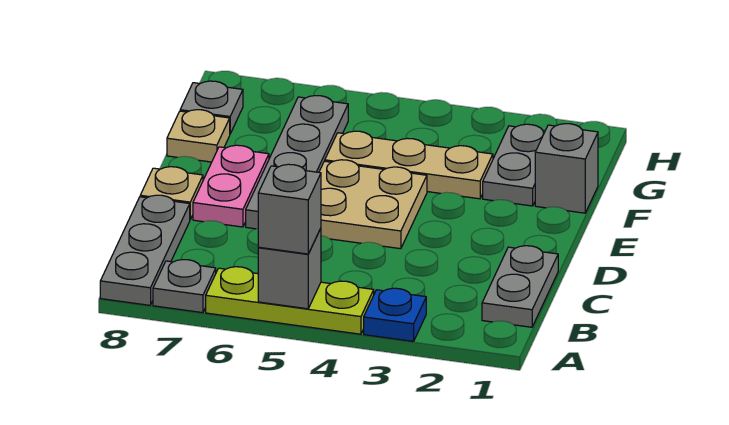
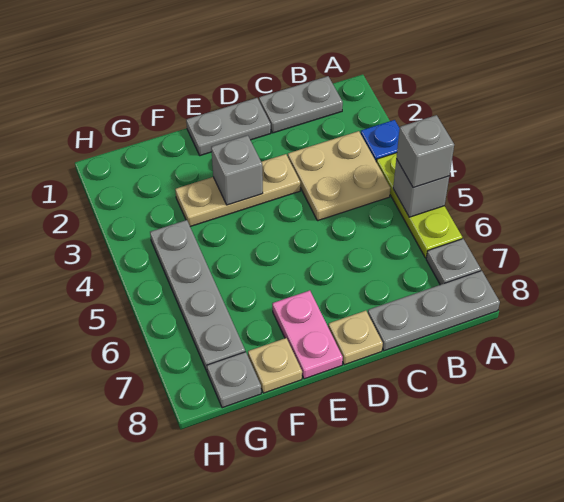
tan 2x2 plate [319,160,427,249] -> tan 2x2 plate moved to [288,131,390,221]
grey 1x4 plate [246,96,348,229] -> grey 1x4 plate turned to [150,220,245,371]
pink 1x2 plate [193,145,269,227] -> pink 1x2 plate turned to [272,290,343,379]
grey 1x1 brick [535,124,598,213] -> grey 1x1 brick moved to [211,135,263,205]
grey 1x2 plate [483,124,545,206] -> grey 1x2 plate moved to [186,98,271,156]
tan 1x3 plate [325,131,493,199] -> tan 1x3 plate turned to [175,154,300,227]

